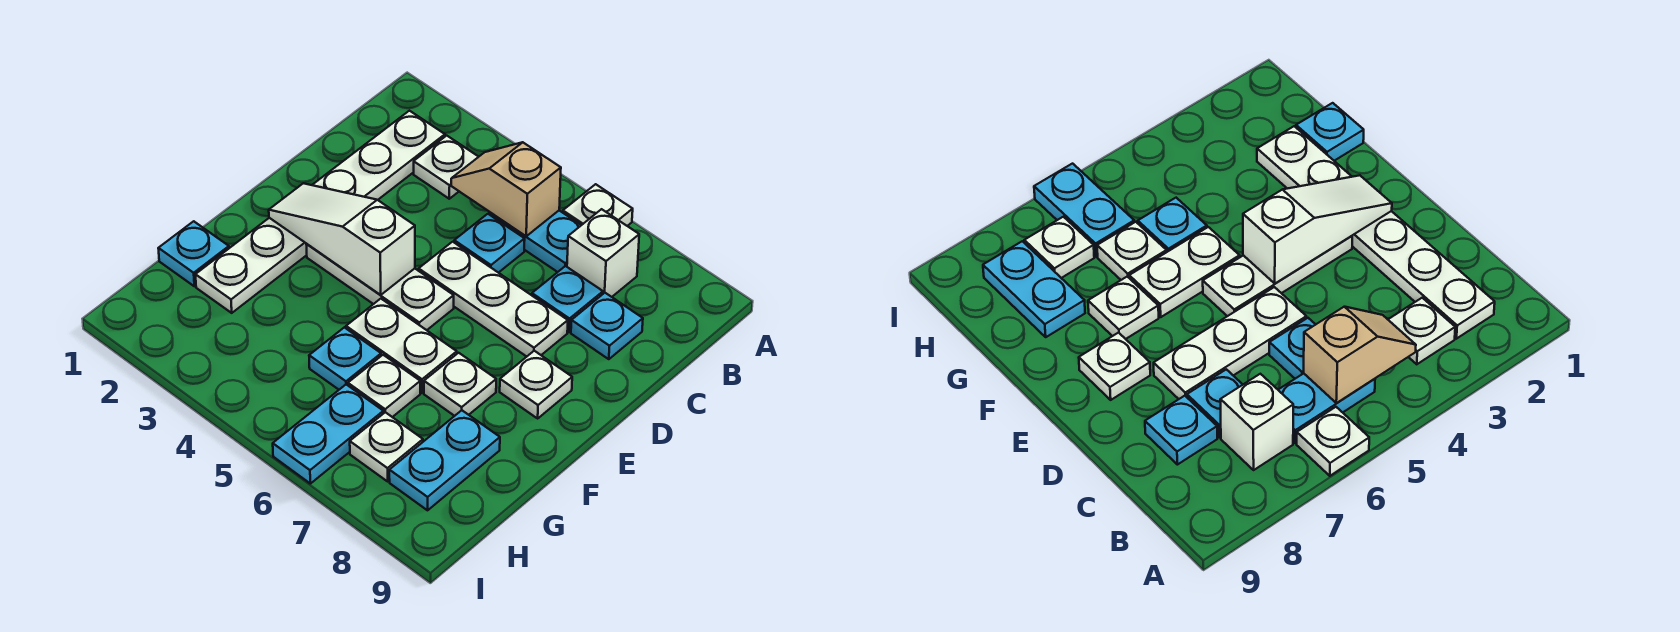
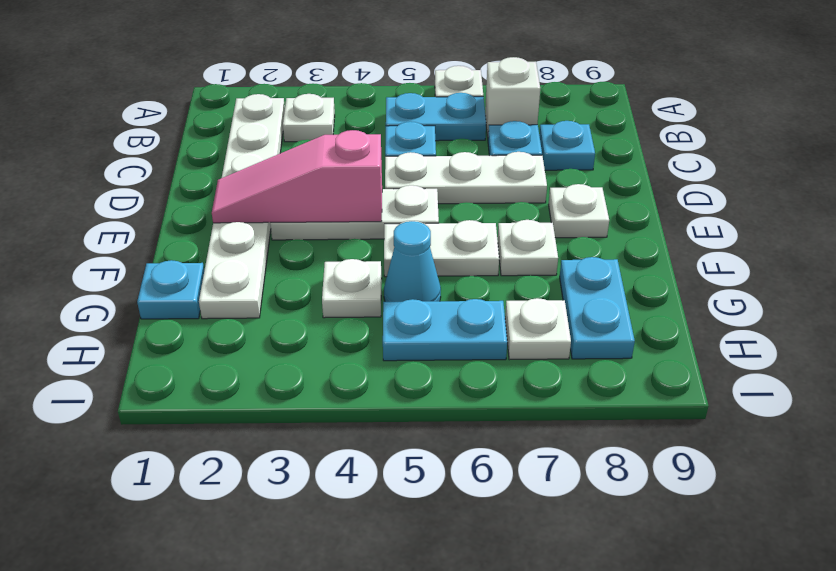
tan 1x2 slope [451,142,561,236] -> none
white 1x3 slope [269,183,415,295] -> pink 1x3 slope [212,130,382,223]
cyan 1x1 plate [309,327,381,390] -> cyan 1x1 cone [384,221,441,302]
white 1x1 plate [348,355,420,417] -> white 1x1 plate moved to [322,259,382,318]
cyan 1x2 plate [273,384,383,484] -> cyan 1x2 plate turned to [383,299,507,361]

